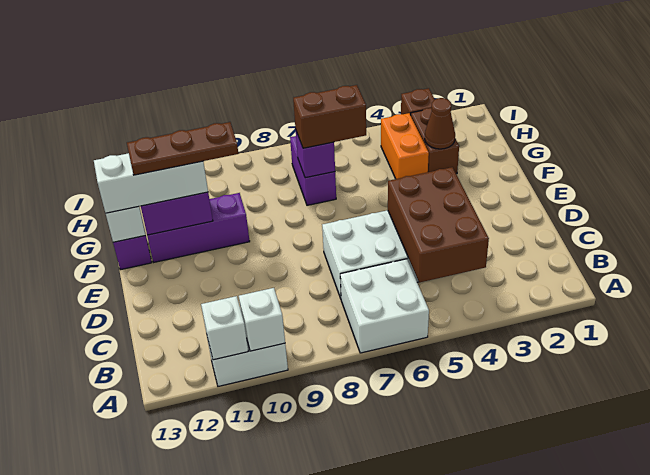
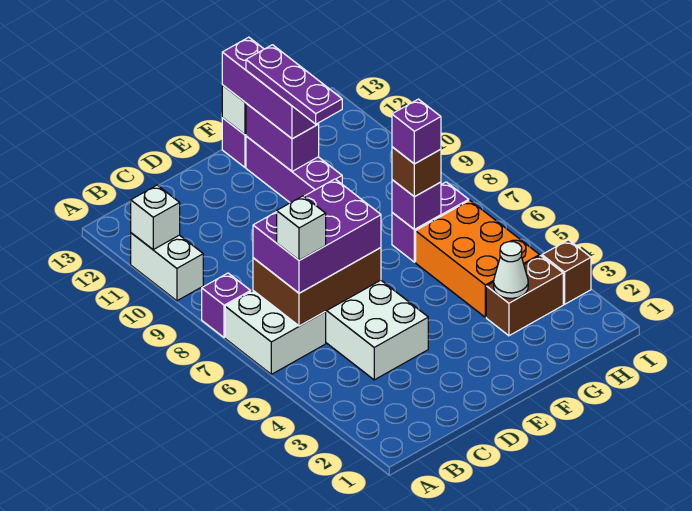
none -> purple 1x1 brick [202,273,251,338]
white 1x1 brick [239,288,285,351] -> white 1x1 brick moved to [277,196,326,260]
brown 2x3 brick [388,167,489,283] -> brown 2x3 brick moved to [253,248,381,326]
none -> purple 2x3 brick [253,179,381,293]
brown 1x3 plate [127,122,238,175] -> purple 1x3 plate [246,45,342,124]
white 1x3 brick [94,153,208,213] -> purple 1x3 brick [222,37,319,139]
brown 1x1 cone [425,98,455,149] -> white 1x1 cone [494,242,528,298]
orange 1x2 brick [381,113,429,179] -> orange 2x3 brick [416,200,540,317]
brown 1x2 brick [293,85,366,148] -> brown 1x1 brick [392,147,441,197]
none -> purple 1x1 brick [392,99,441,164]

